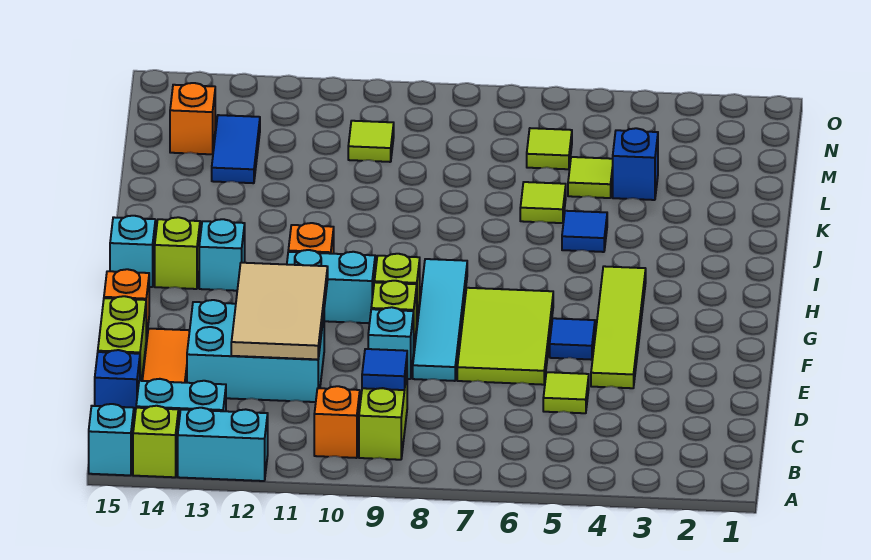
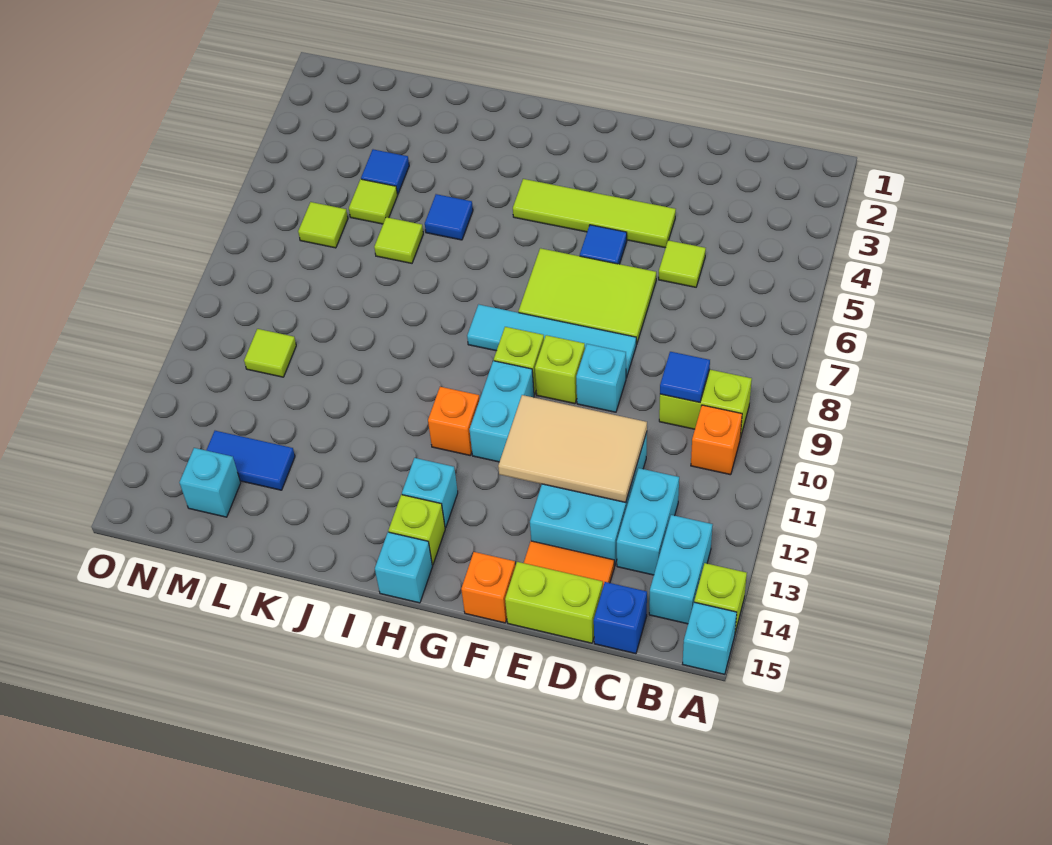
cyan 1x2 brick [178,408,268,481] -> cyan 1x2 brick moved to [617,468,679,575]
blue 1x1 brick [613,128,658,200] -> blue 1x1 tile [361,149,409,194]
orange 1x1 brick [170,83,215,154] -> cyan 1x1 brick [179,448,241,517]

